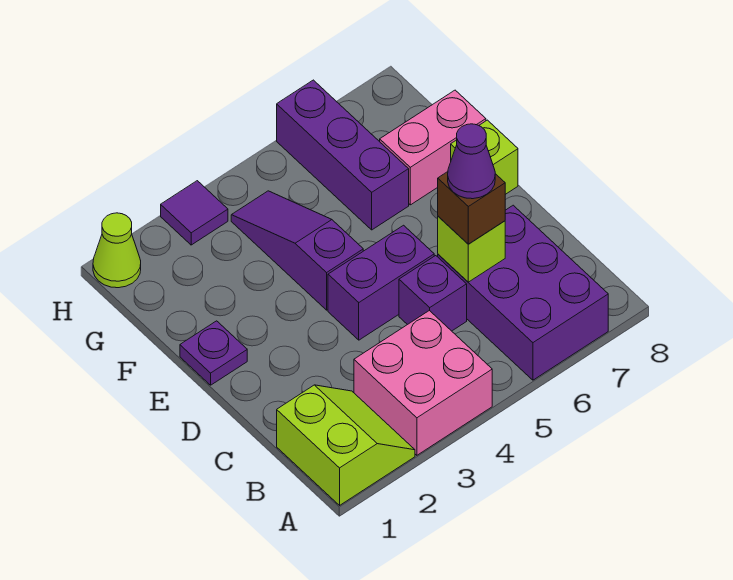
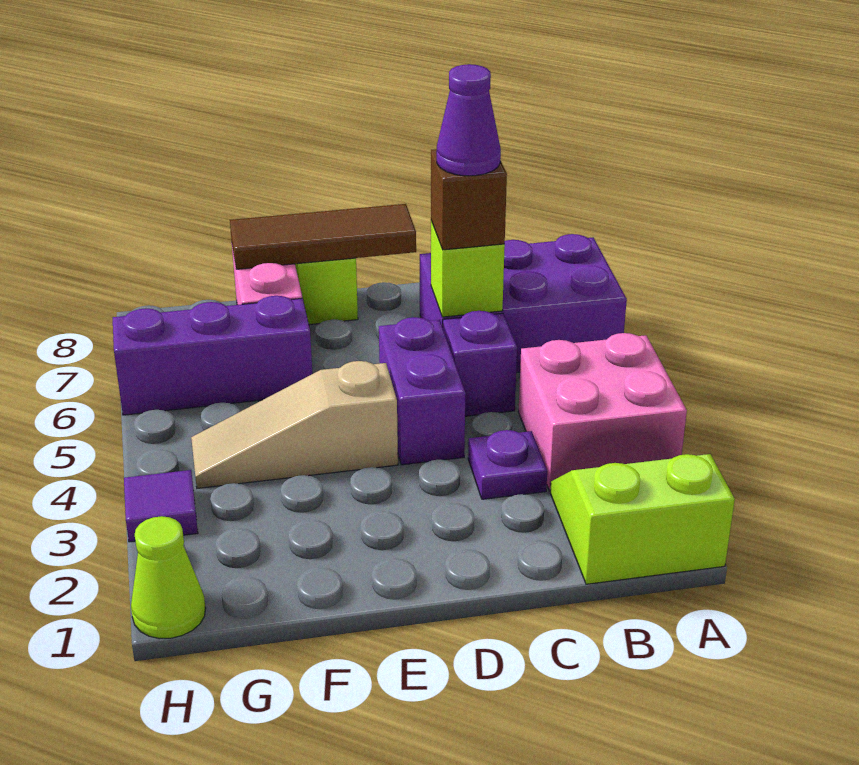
none -> brown 1x3 tile [230,204,416,269]
purple 1x1 plate [180,321,247,385] -> purple 1x1 plate moved to [468,430,547,499]
purple 1x3 slope [231,191,363,310] -> tan 1x3 slope [191,361,398,488]

